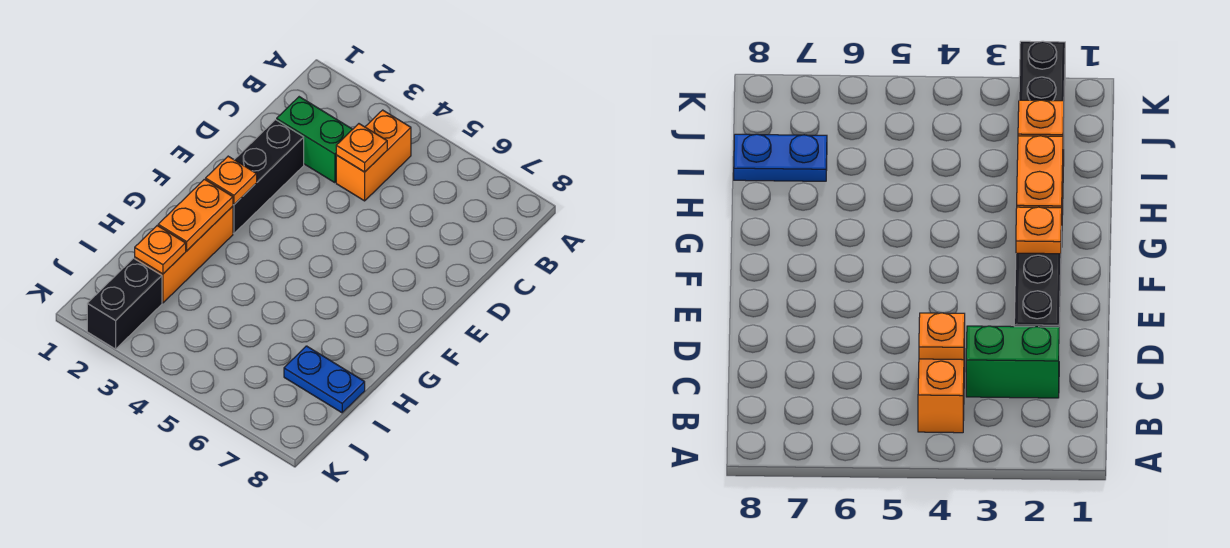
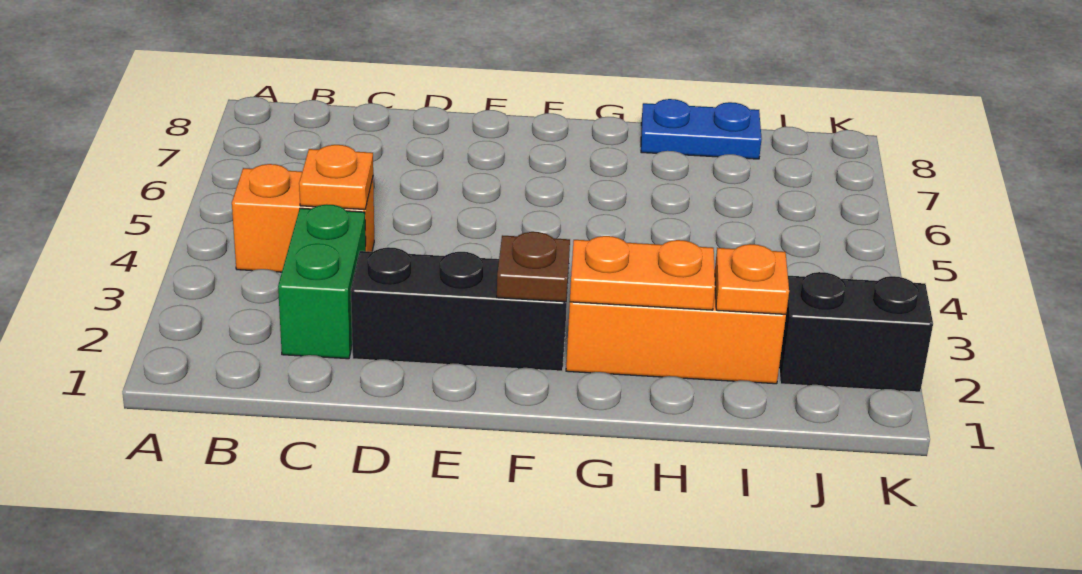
orange 1x1 plate [206,156,257,205] -> brown 1x1 plate [497,232,570,302]
blue 1x2 plate [284,346,365,413] -> blue 1x2 plate turned to [641,99,762,159]

